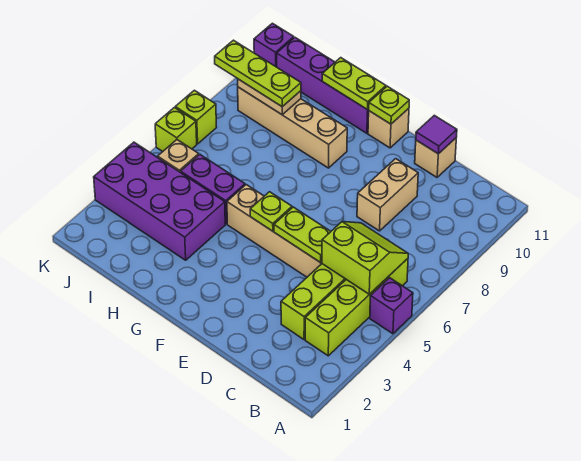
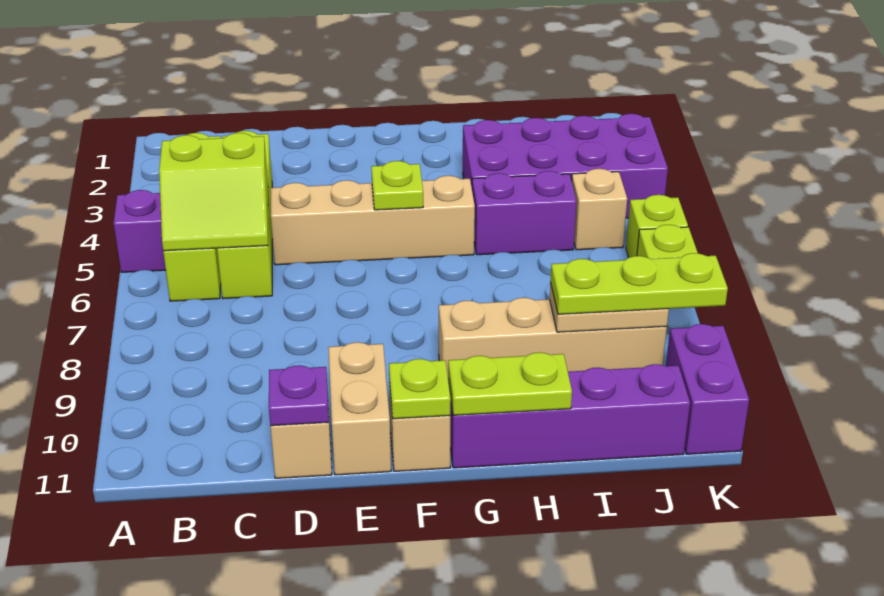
lime 1x2 plate [274,207,331,263] -> none
tan 1x2 brick [357,159,418,231] -> tan 1x2 brick moved to [328,342,391,475]
purple 1x1 tile [416,115,457,154] -> purple 1x1 plate [269,365,329,426]
purple 1x1 brick [254,23,294,67] -> purple 1x2 brick [666,324,749,454]

